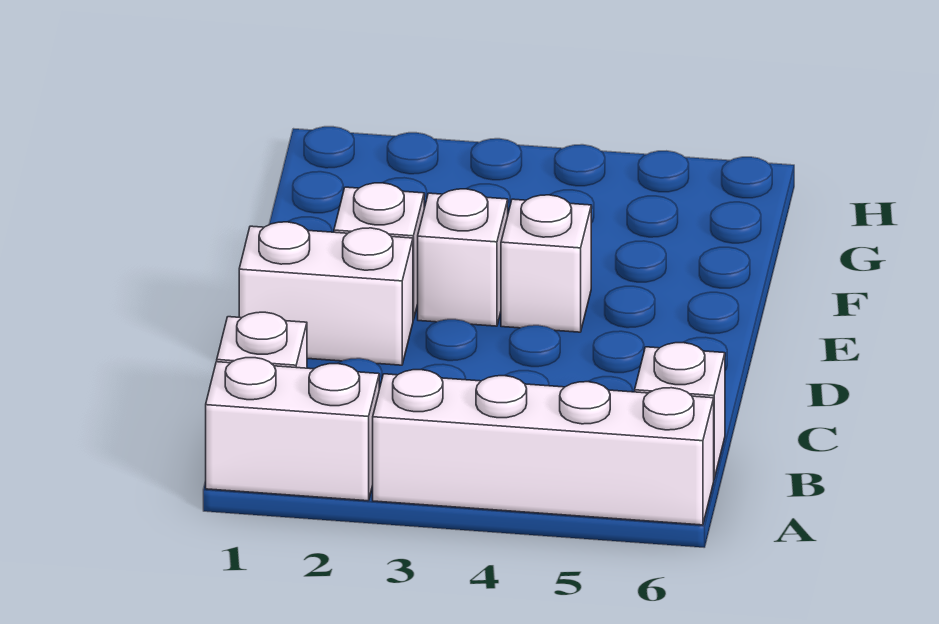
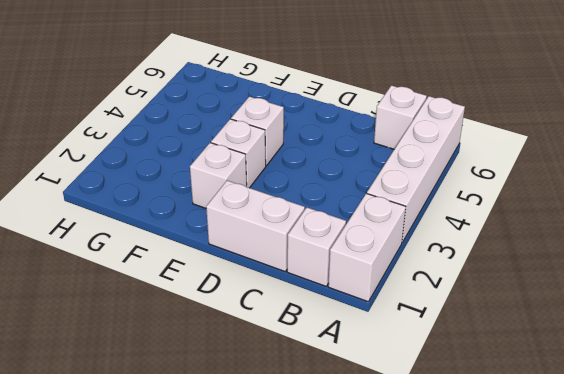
white 1x2 brick [239,222,413,365] -> white 1x2 brick turned to [206,181,305,271]

